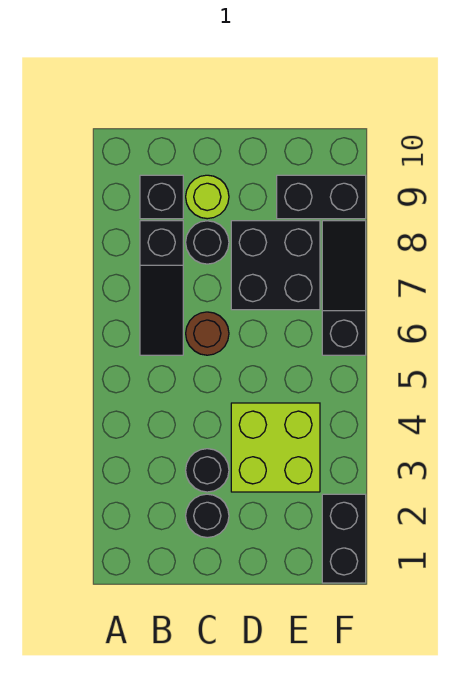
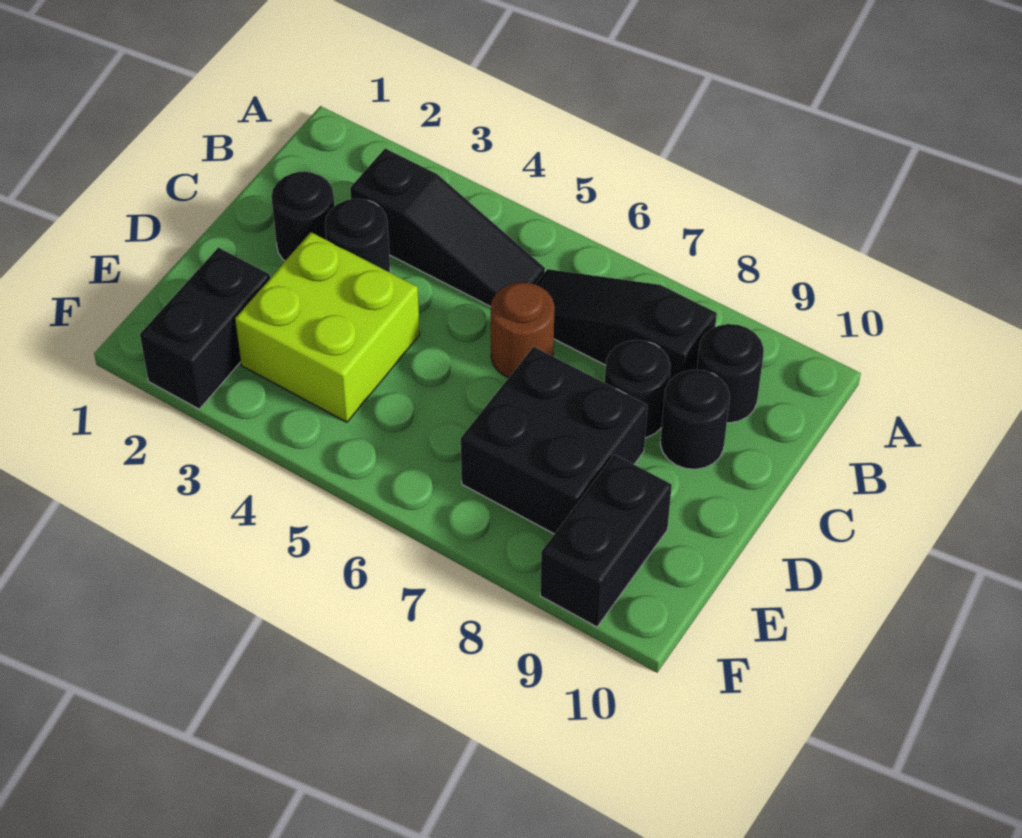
black 1x1 brick [140,175,183,219] -> black 1x1 round brick [697,324,764,423]
lime 1x1 round brick [186,175,229,219] -> black 1x1 round brick [660,370,730,469]
black 1x2 brick [322,494,366,583] -> black 1x2 brick turned to [140,248,270,409]
black 1x3 slope [322,221,366,355] -> black 1x3 slope moved to [350,148,545,307]

